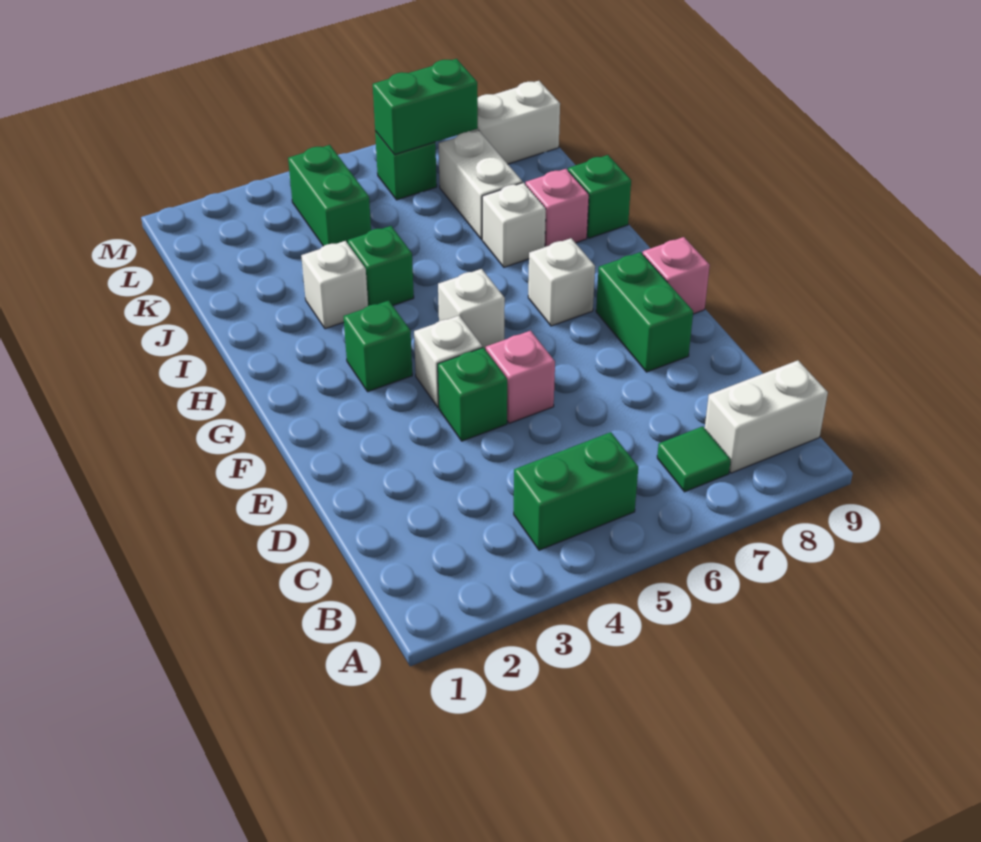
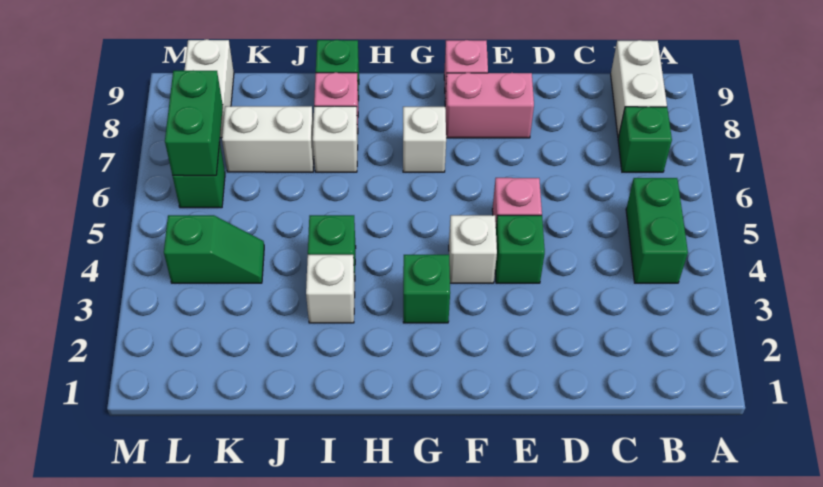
green 1x1 tile [657,426,731,492] -> green 1x1 brick [618,107,672,172]
green 1x2 brick [596,252,693,372] -> pink 1x2 brick [445,73,534,138]
white 1x1 brick [438,269,505,350] -> none
green 1x2 brick [288,145,371,246] -> green 1x2 slope [164,215,264,283]

